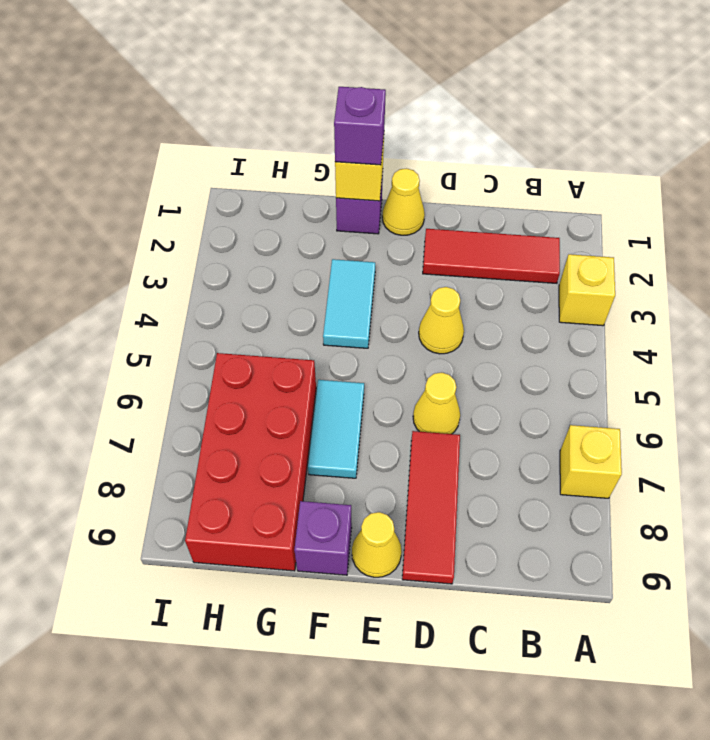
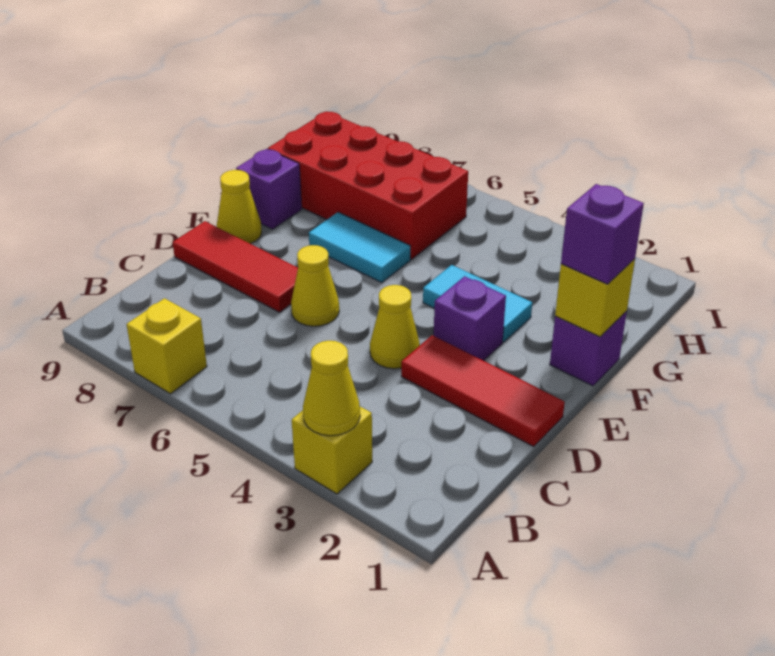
red 1x3 tile [423,229,560,283] -> red 1x3 tile turned to [401,335,565,447]
yellow 1x1 cone [382,169,425,235] -> yellow 1x1 cone moved to [303,341,360,436]
none -> purple 1x1 brick [434,276,506,361]

